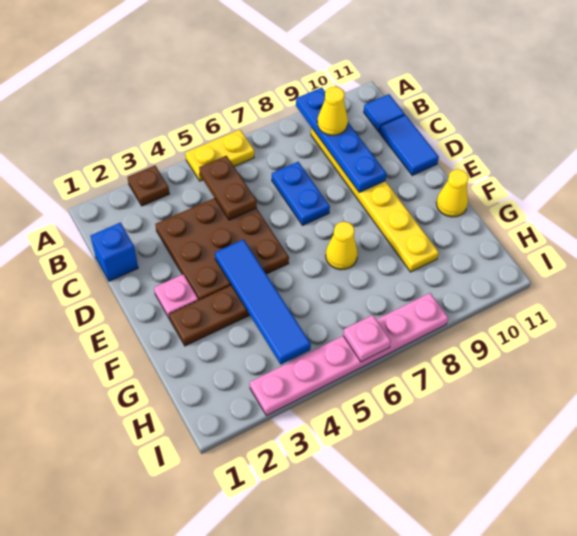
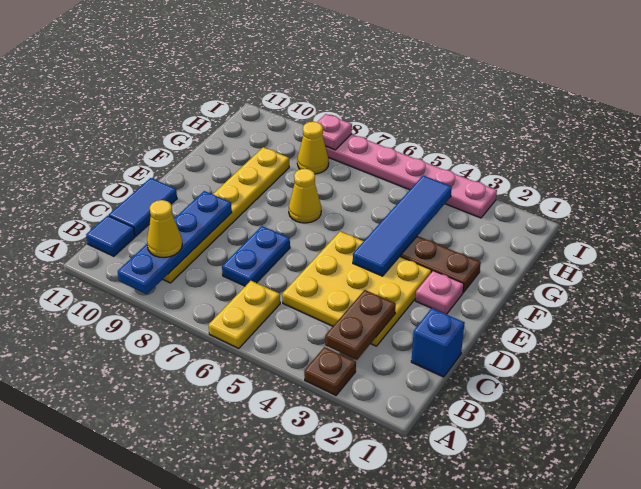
yellow 1x2 plate [185,130,254,181] -> yellow 1x2 plate turned to [209,281,280,349]
brown 1x2 plate [199,156,257,220] -> brown 1x2 plate moved to [325,290,396,360]
brown 3x3 plate [155,198,289,300] -> yellow 3x3 plate [282,231,431,346]
yellow 1x1 cone [436,169,469,217] -> yellow 1x1 cone moved to [297,122,329,174]
pink 1x1 plate [343,315,391,362] -> pink 1x1 plate moved to [318,114,352,150]

